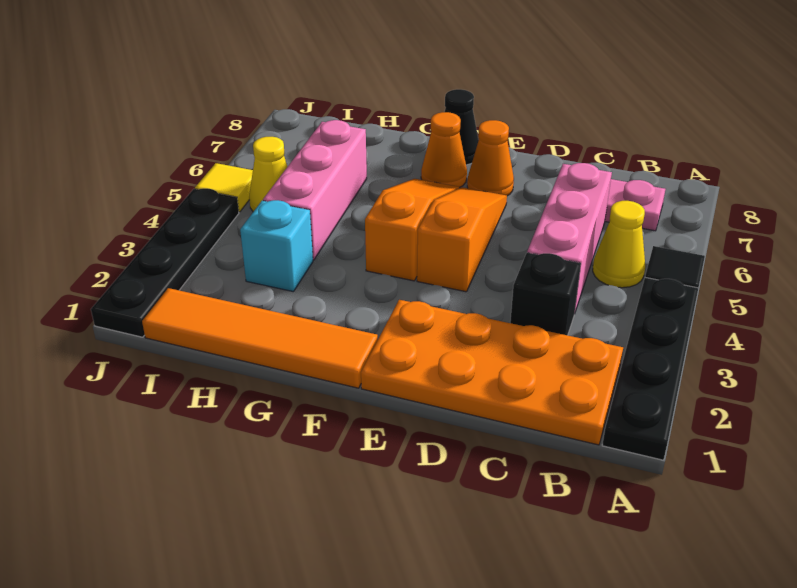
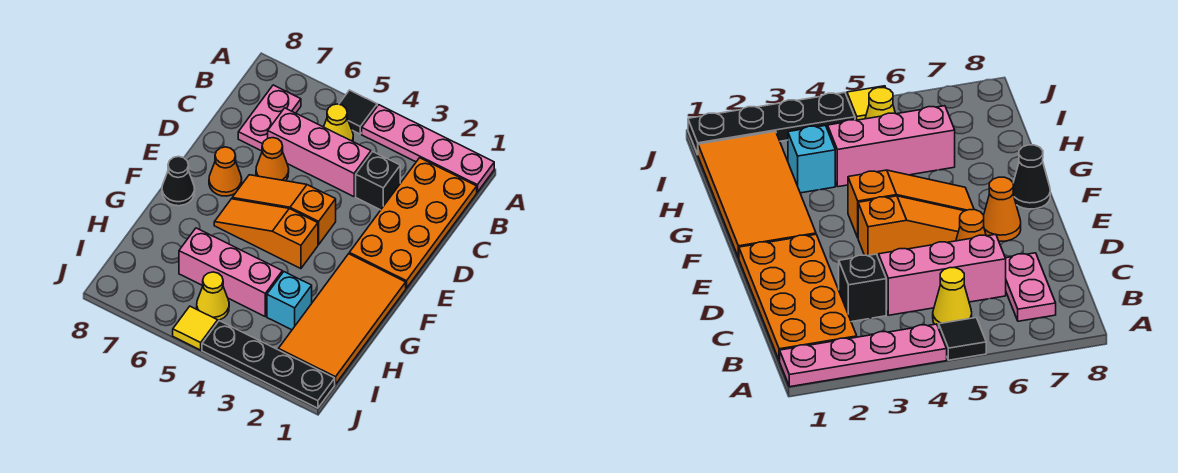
black 1x4 plate [602,278,698,460] -> pink 1x4 plate [362,105,494,192]
orange 1x4 tile [142,288,378,388] -> orange 2x4 tile [278,254,406,384]
orange 1x1 cone [421,112,467,188] -> orange 1x1 cone moved to [256,138,289,181]

